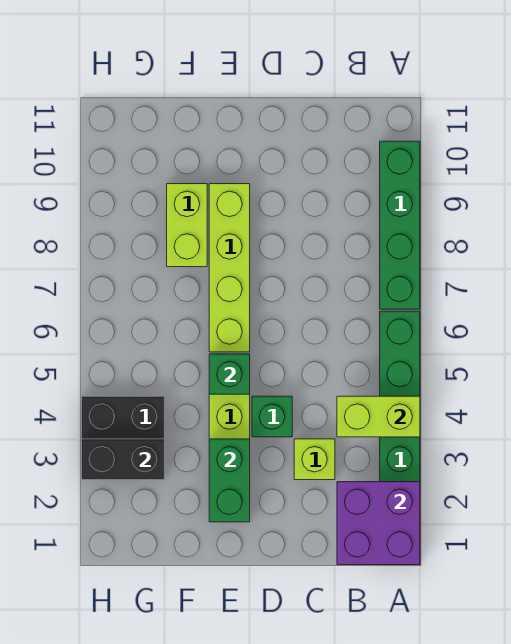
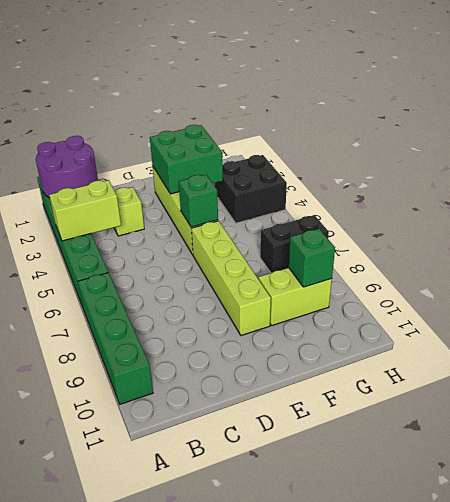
purple 2x2 brick [337,482,420,565] -> purple 2x2 round brick [36,136,98,198]
green 1x1 brick [252,396,292,437] -> green 1x1 brick moved to [289,229,335,287]
green 1x2 brick [209,439,250,522] -> green 2x2 brick [150,125,223,194]
lime 1x2 brick [167,184,207,267] -> lime 1x2 brick turned to [258,268,332,326]
black 1x2 brick [82,439,165,480] -> black 1x2 brick moved to [260,215,329,273]

